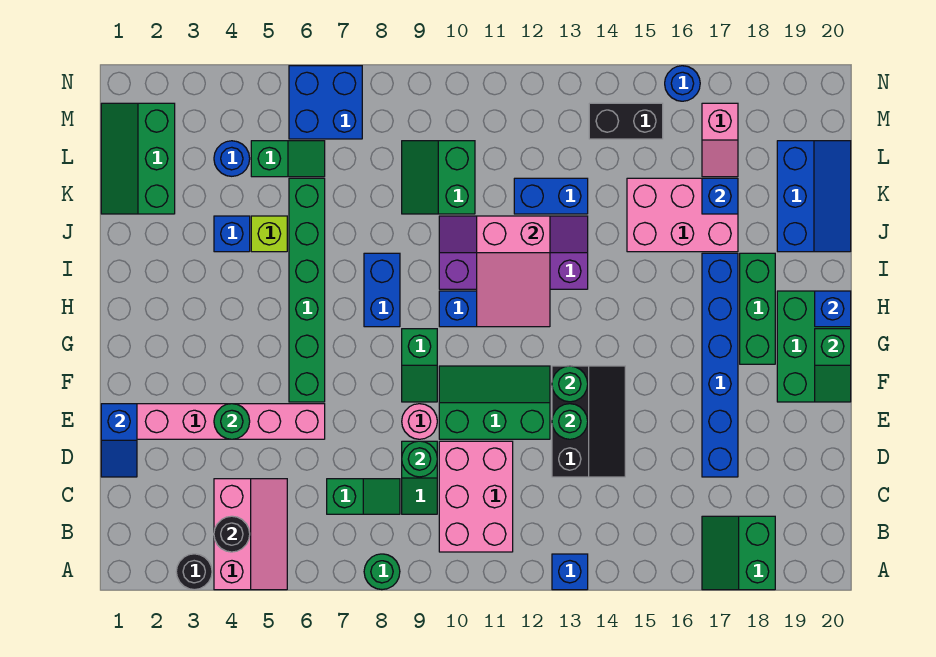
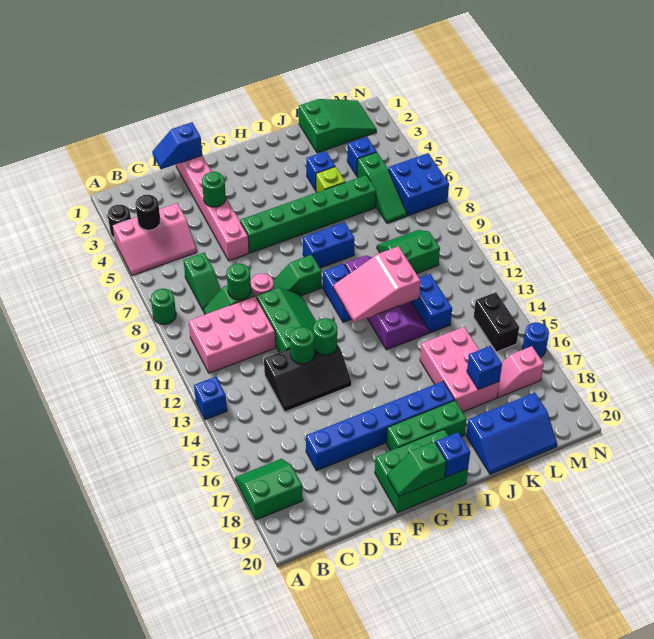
green 2x3 slope [101,103,175,214] -> green 2x3 slope turned to [299,99,377,153]
blue 1x1 round brick [214,141,250,176] -> blue 1x1 brick [347,137,377,176]
green 1x2 slope [251,141,325,177] -> green 1x3 slope [357,152,407,223]

